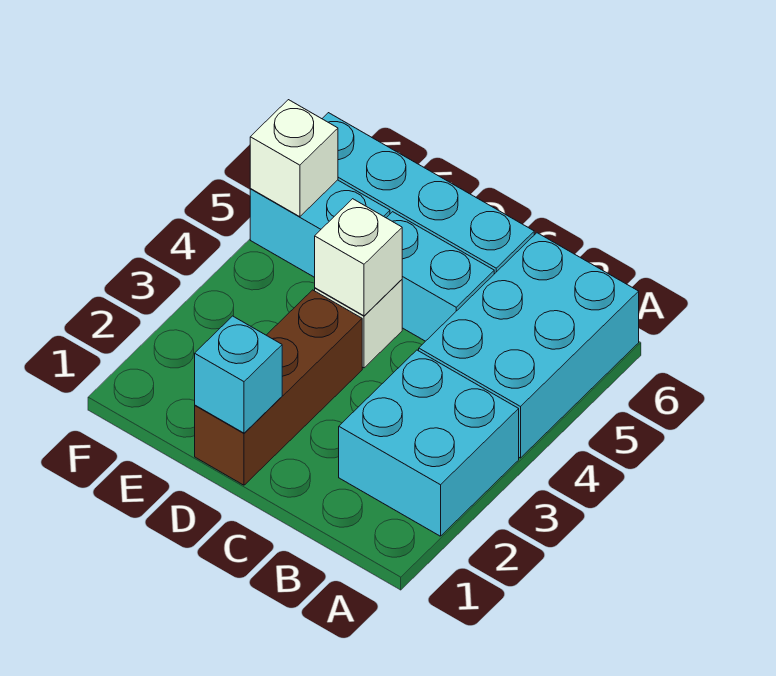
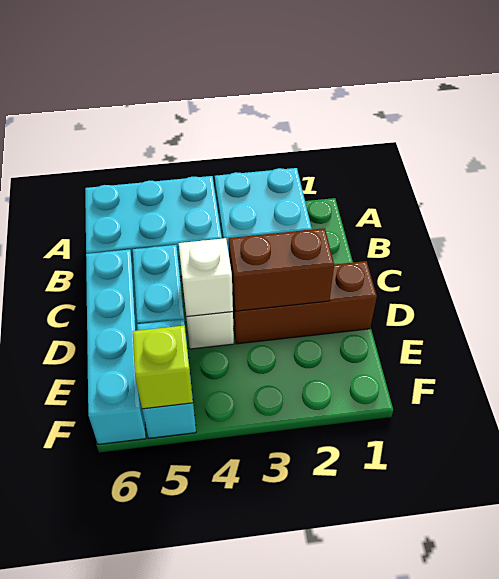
cyan 1x1 brick [195,316,282,433] -> none
none -> brown 1x2 brick [229,228,334,311]
white 1x1 brick [250,100,338,217] -> lime 1x1 brick [133,326,193,409]

